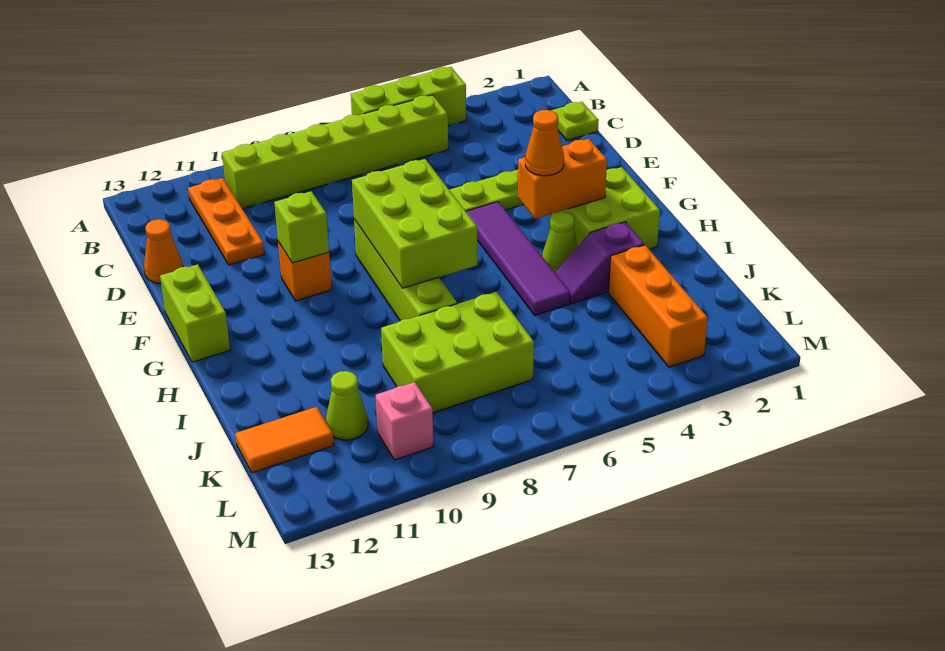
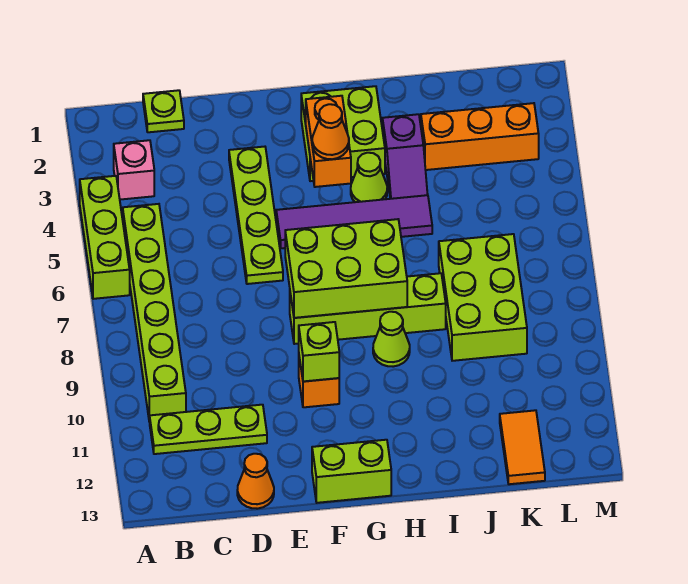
orange 1x3 plate [188,178,264,265] -> lime 1x3 plate [150,405,267,454]
lime 1x1 cone [326,371,368,440] -> lime 1x1 cone moved to [373,312,410,367]
pink 1x1 brick [376,382,433,460] -> pink 1x1 brick moved to [114,140,154,200]

